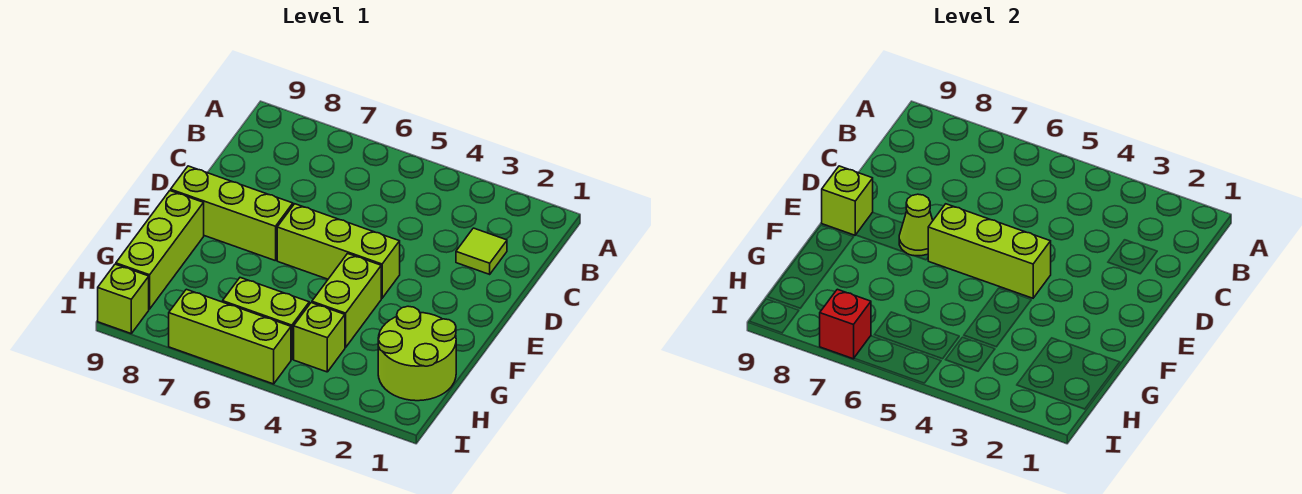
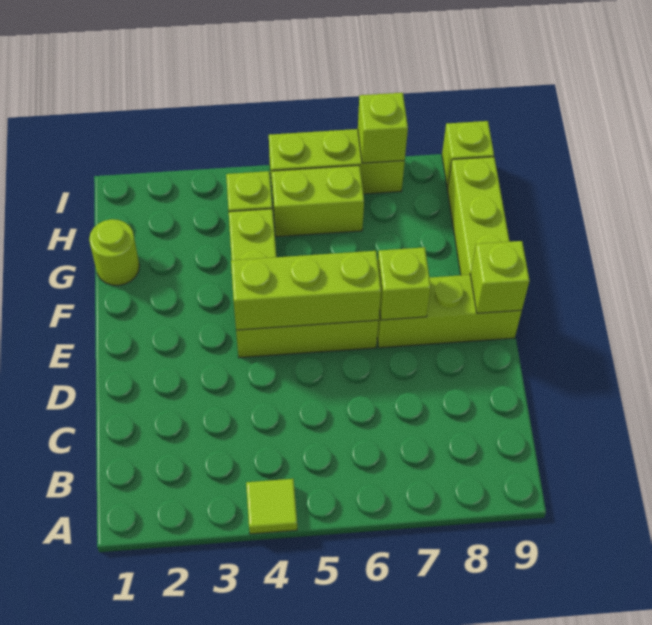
lime 1x1 tile [456,228,507,274] -> lime 1x1 tile moved to [246,479,297,534]
lime 1x1 cone [899,194,933,256] -> lime 1x1 brick [378,247,431,320]
lime 2x2 round brick [378,306,456,401] -> lime 1x1 round brick [89,219,140,286]
red 1x1 brick [820,289,871,359] -> lime 1x1 brick [358,93,408,163]

